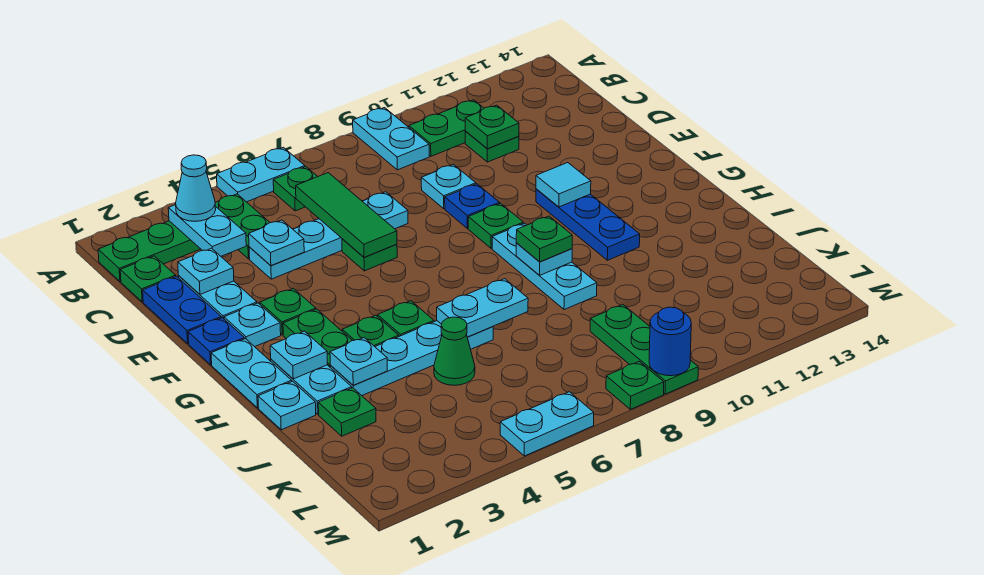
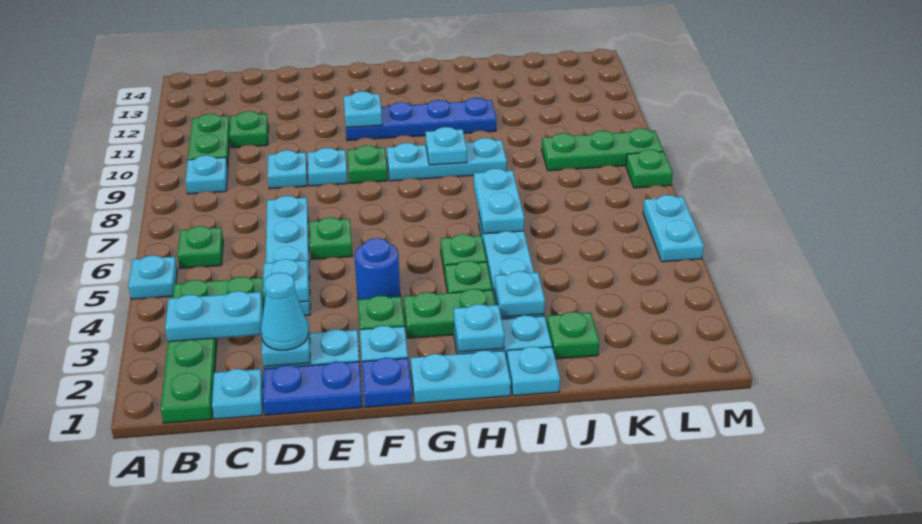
cyan 1x2 plate [217,147,305,202] -> cyan 1x1 plate [128,255,177,299]
cyan 1x2 plate [353,108,429,170] -> cyan 1x1 plate [185,155,228,194]
cyan 1x1 cone [176,155,216,221] -> cyan 1x1 cone moved to [261,272,309,350]
green 1x1 plate [120,256,176,302] -> cyan 1x1 plate [212,369,263,419]
green 1x3 tile [296,173,397,258] -> none
green 1x1 plate [465,105,519,149] -> none
blue 1x1 plate [445,184,500,228] -> cyan 1x1 plate [308,148,348,186]
blue 1x3 plate [536,189,640,260] -> blue 1x4 plate [346,98,496,141]
cyan 1x1 tile [536,163,591,207] -> cyan 1x1 plate [344,91,382,127]
green 1x1 plate [516,216,572,262] -> none
green 1x1 cone [434,317,475,385] -> none
blue 1x1 round brick [649,307,691,376] -> blue 1x1 round brick moved to [355,238,400,299]

